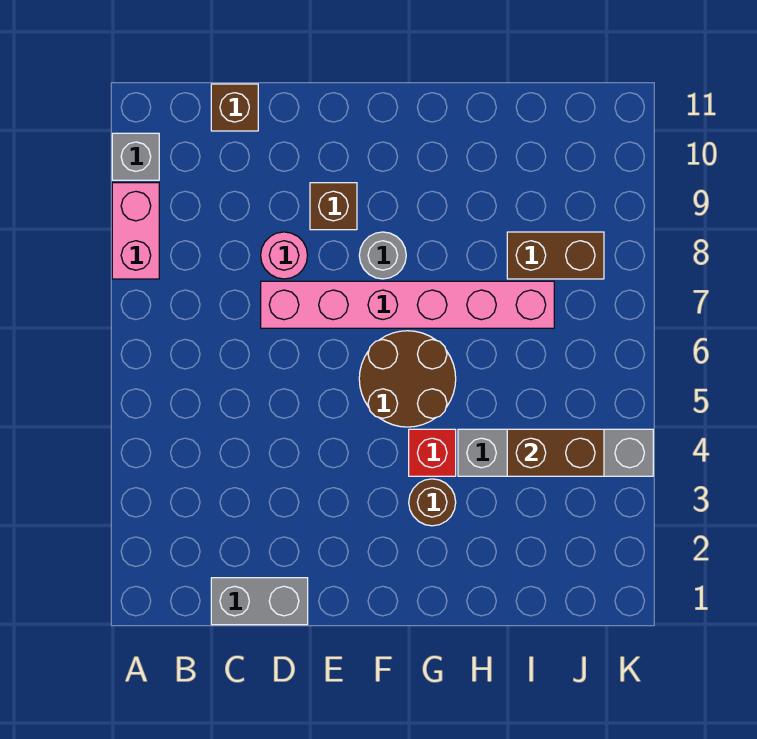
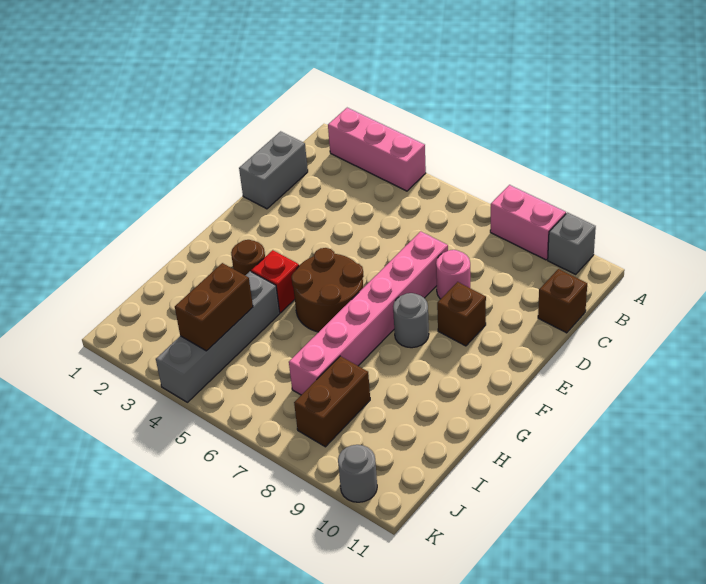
none -> pink 1x3 brick [328,108,426,191]
none -> grey 1x1 round brick [338,445,377,502]

